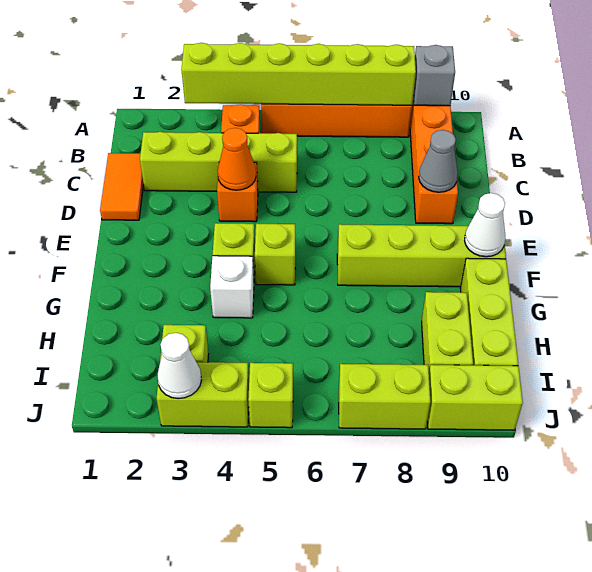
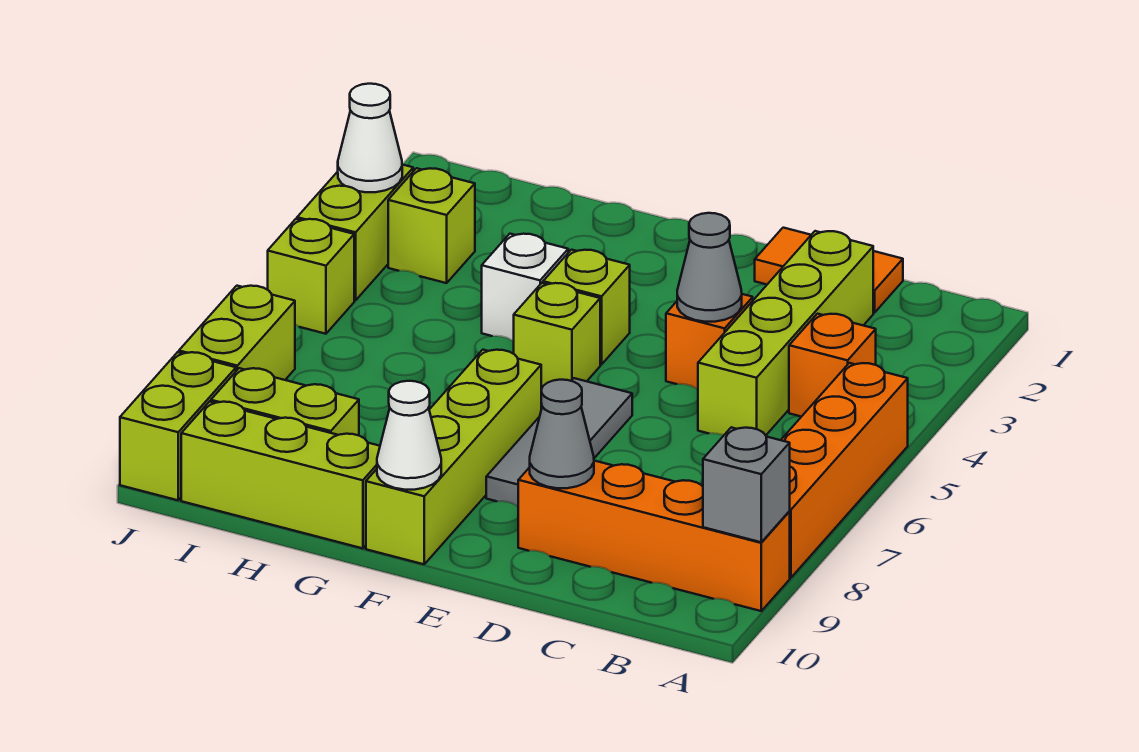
lime 1x6 brick [181,43,416,105] -> none
orange 1x1 cone [218,128,256,190] -> grey 1x1 cone [677,213,742,322]
none -> grey 1x3 tile [486,378,632,506]

